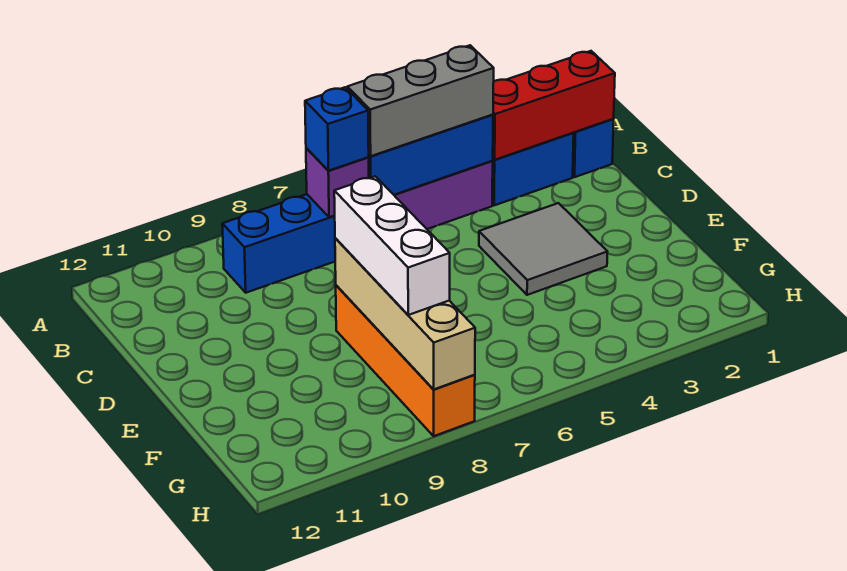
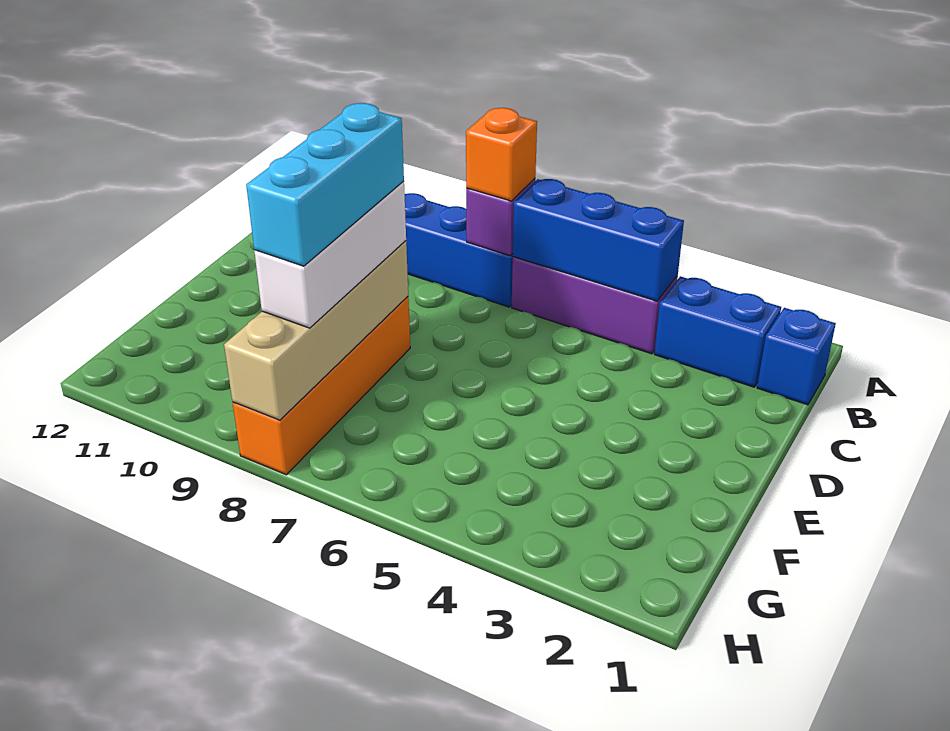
red 1x3 brick [493,51,615,160] -> none
grey 1x3 brick [347,45,494,156] -> none
blue 1x1 brick [305,87,369,171] -> orange 1x1 brick [466,108,537,201]
grey 2x2 tile [479,203,607,295] -> none
none -> cyan 1x3 brick [246,103,404,266]

